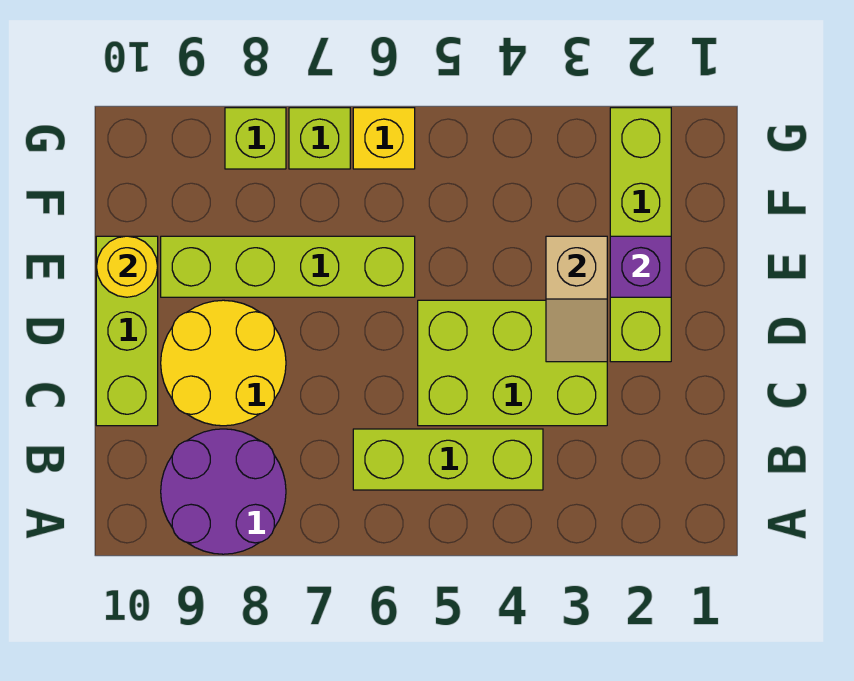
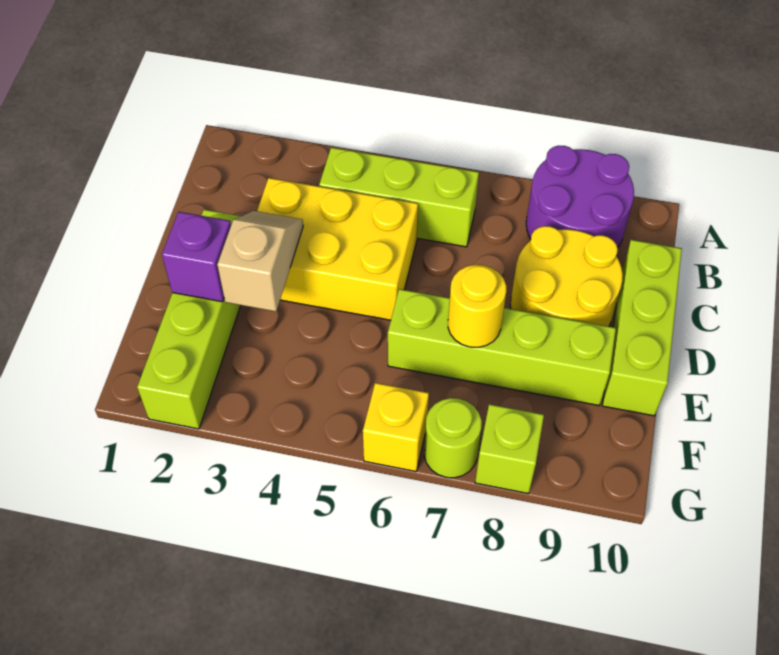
lime 2x3 brick [418,300,607,426] -> yellow 2x3 brick [257,178,418,320]
yellow 1x1 round brick [96,236,158,297] -> yellow 1x1 round brick moved to [448,265,506,347]
lime 1x1 brick [289,108,350,169] -> lime 1x1 round brick [424,398,482,478]

